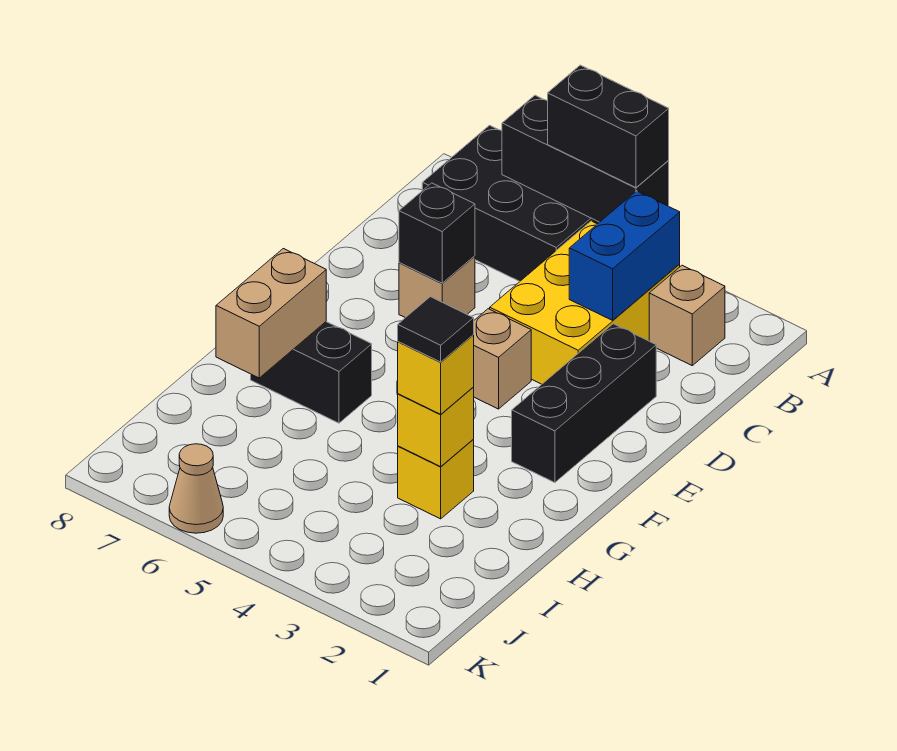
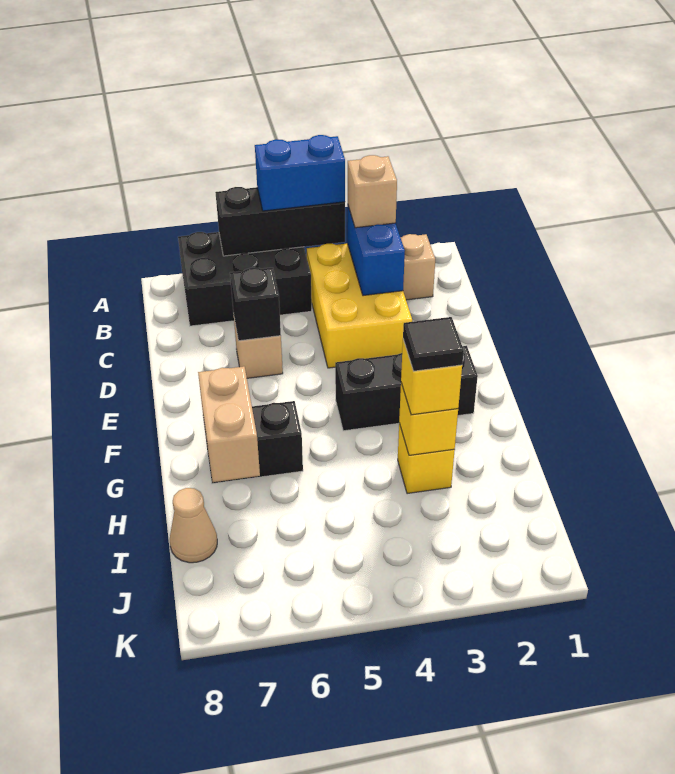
black 1x2 brick [548,65,669,188] -> blue 1x2 brick [255,135,345,211]
black 1x3 brick [512,324,656,483] -> black 1x3 brick turned to [335,346,478,431]
tan 1x1 brick [473,309,531,409] -> tan 1x1 brick moved to [348,155,397,228]
tan 1x1 cone [169,444,223,533] -> tan 1x1 cone moved to [170,488,217,563]

